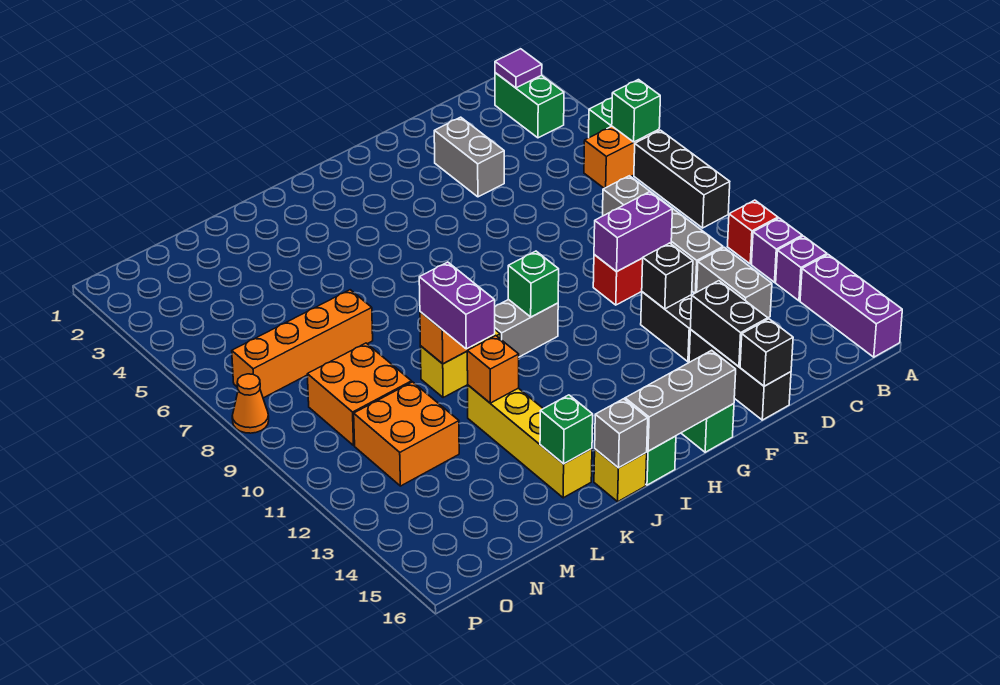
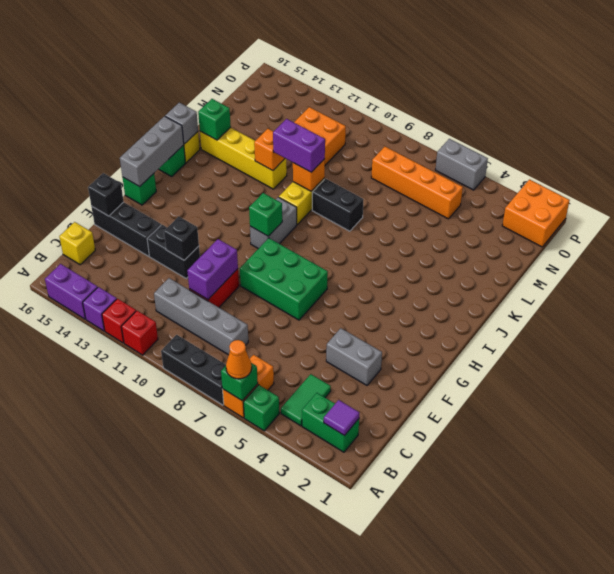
purple 1x1 brick [751,218,802,282] -> red 1x1 brick [102,299,136,343]
purple 1x3 brick [800,255,902,357] -> purple 1x2 brick [45,264,98,319]
none -> green 1x2 tile [281,374,331,426]
grey 1x2 brick [697,247,772,318] -> grey 1x2 brick moved to [436,139,488,190]
none -> yellow 1x1 brick [59,222,95,265]
black 1x2 brick [690,281,768,367] -> black 1x2 brick moved to [312,179,364,231]
none -> green 2x3 brick [240,238,328,320]
orange 1x4 brick [232,290,373,398] -> orange 1x4 brick turned to [371,147,463,219]
orange 2x2 brick [307,343,412,445] -> orange 2x2 brick moved to [502,180,570,247]
orange 1x1 cone [232,374,269,433] -> orange 1x1 cone moved to [226,340,252,379]

